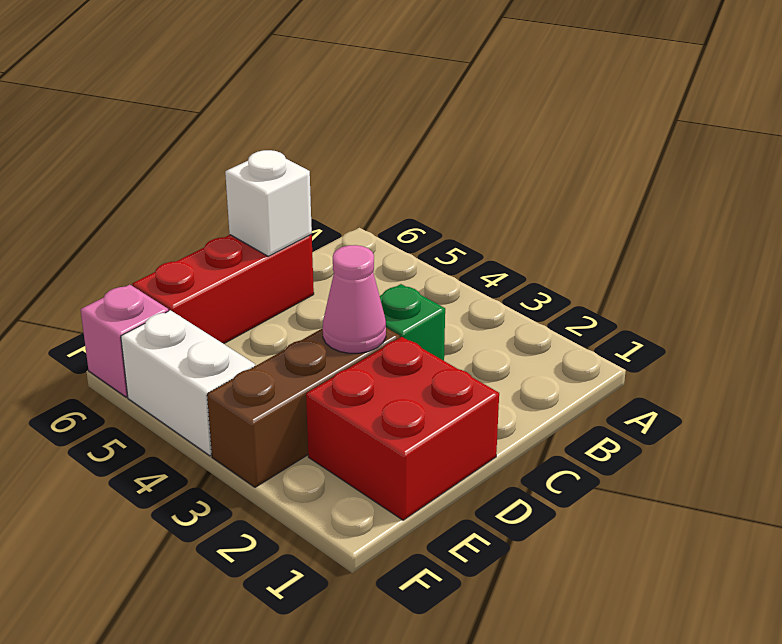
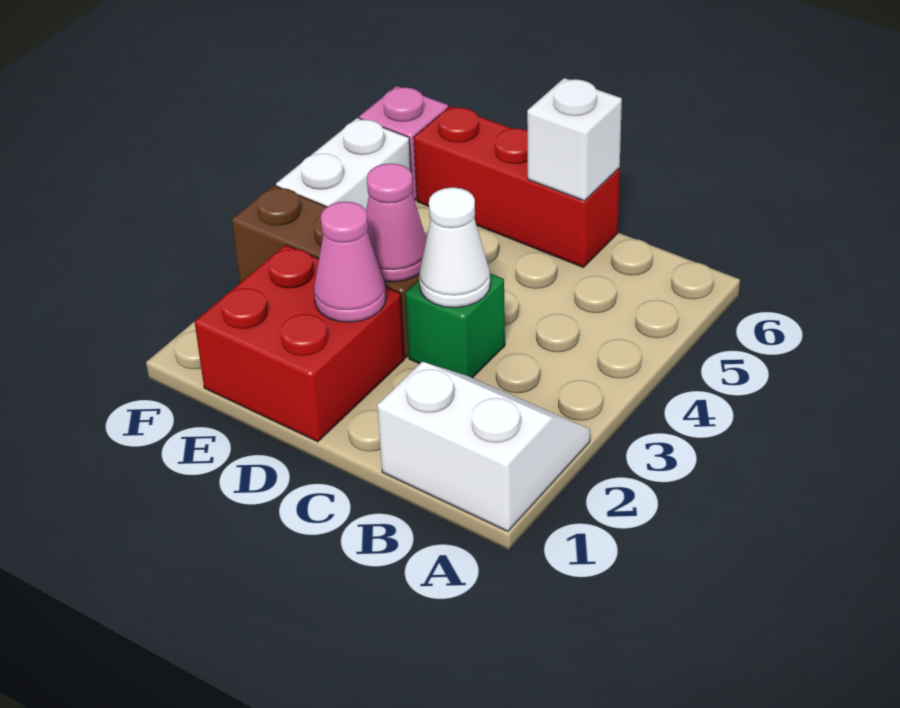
none -> white 2x2 slope [377,362,590,531]
none -> white 1x1 cone [419,187,490,308]
none -> pink 1x1 cone [314,202,386,322]

